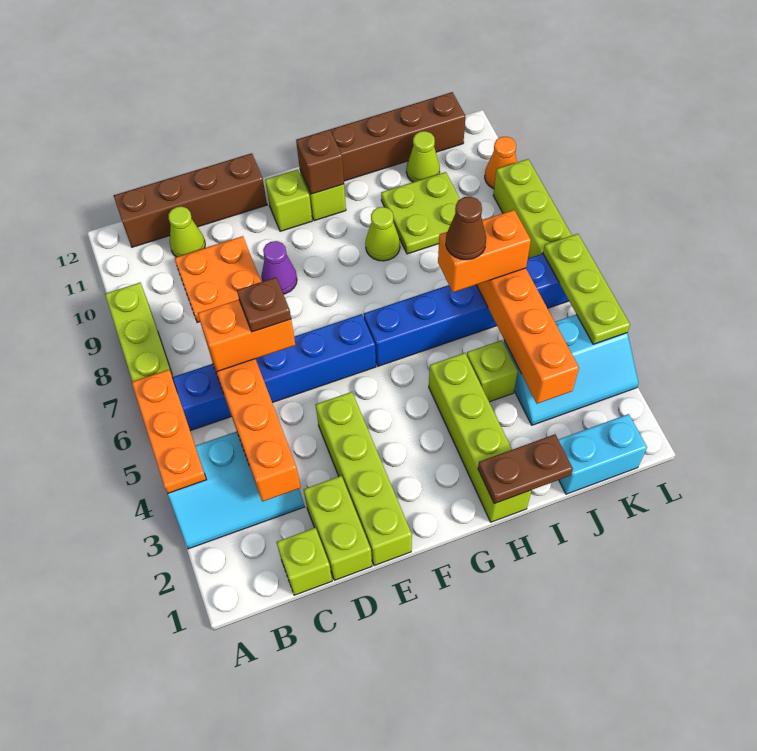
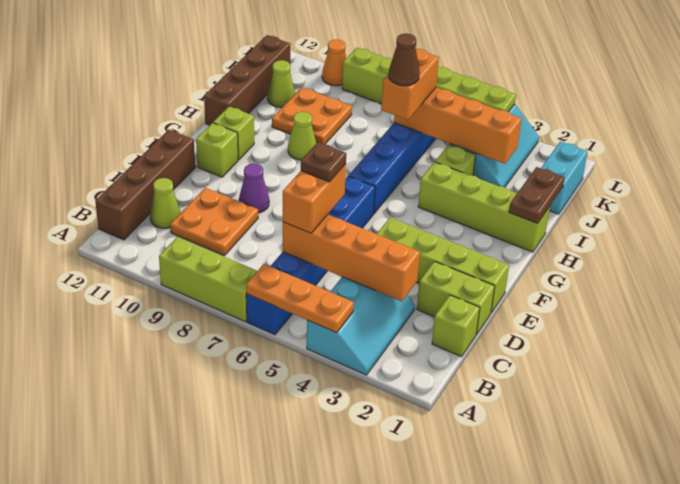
brown 1x1 brick [296,129,344,194] -> none
lime 2x2 plate [381,172,460,254] -> orange 2x2 plate [272,87,352,144]

